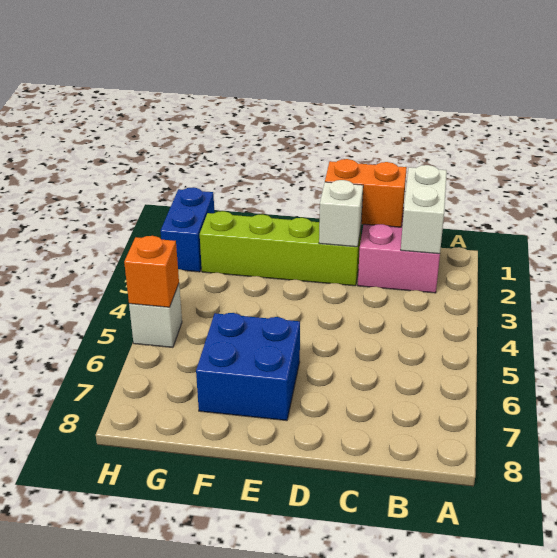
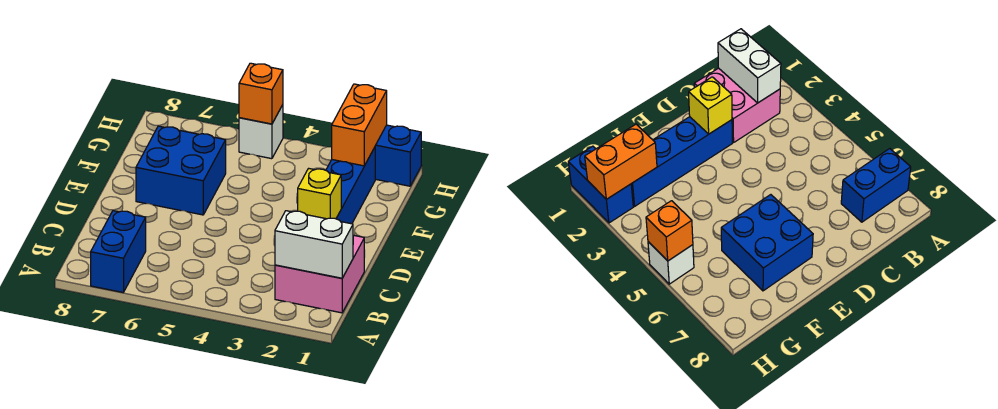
none -> blue 1x2 brick [91,211,146,292]
orange 1x2 brick [325,159,407,227] -> orange 1x2 brick moved to [332,84,387,166]
lime 1x4 brick [200,211,361,286] -> blue 1x4 brick [326,147,375,224]
white 1x1 brick [319,180,363,247] -> yellow 1x1 brick [298,168,341,219]

